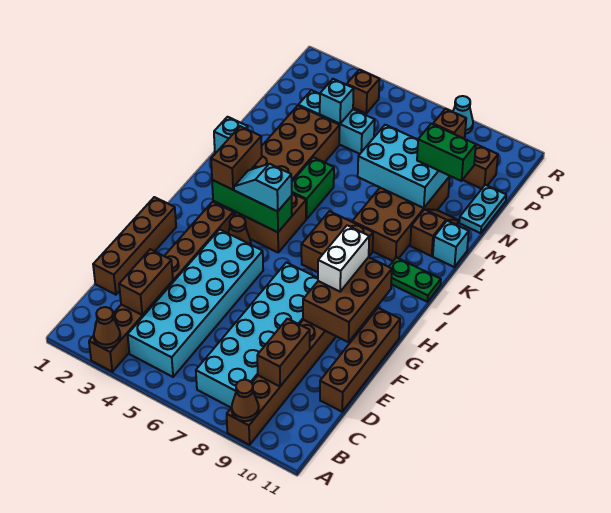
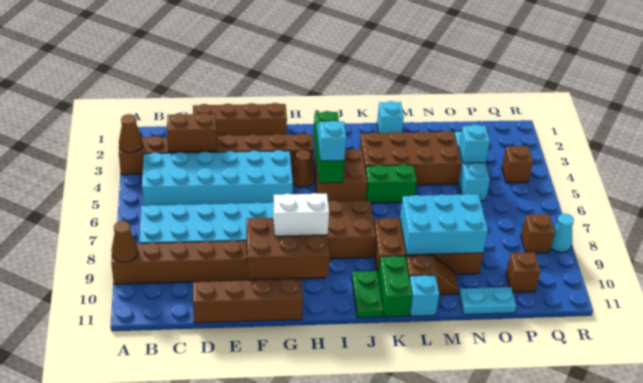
brown 1x2 brick [257,319,310,386] -> none
brown 1x2 brick [211,126,262,190] -> none
cyan 2x3 brick [358,125,449,208] -> cyan 2x3 brick turned to [400,194,488,255]
green 1x2 brick [417,124,476,181] -> green 1x2 brick moved to [378,256,412,317]

